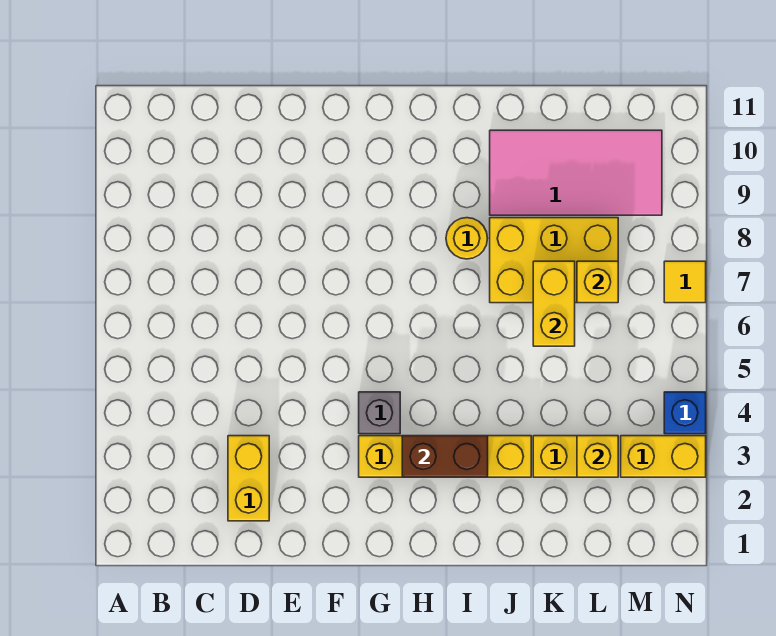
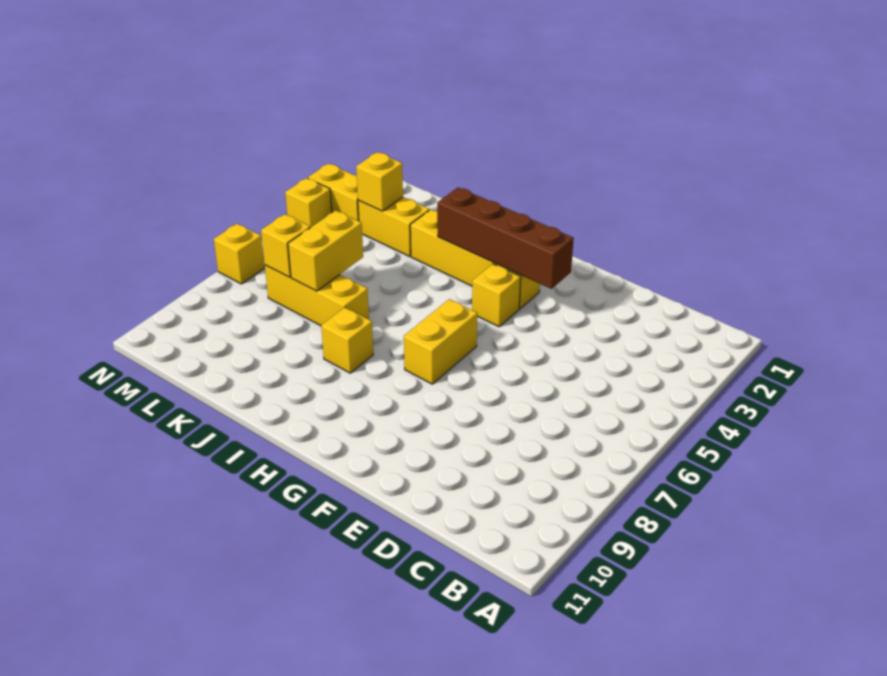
yellow 1x2 brick [228,436,269,521] -> yellow 1x2 brick moved to [404,299,477,384]
grey 1x1 brick [359,392,400,434] -> yellow 1x1 brick [472,264,521,327]
brown 1x2 brick [402,436,488,477] -> brown 1x4 brick [437,187,574,289]
yellow 1x1 round brick [446,218,488,259] -> yellow 1x1 brick [321,308,373,373]
yellow 2x3 brick [490,218,618,303] -> yellow 1x3 brick [265,265,369,326]
pink 2x4 tile [490,130,662,215] -> none
blue 1x1 brick [664,392,706,434] -> yellow 1x1 brick [285,178,332,227]
yellow 1x1 tile [664,261,706,303] -> yellow 1x1 brick [214,224,264,284]

